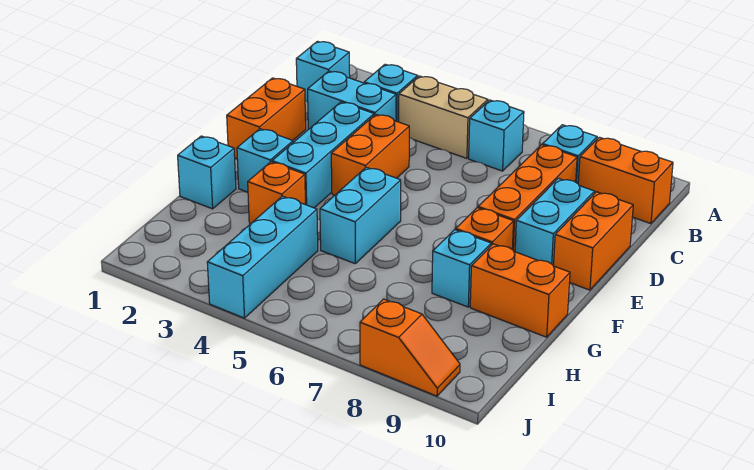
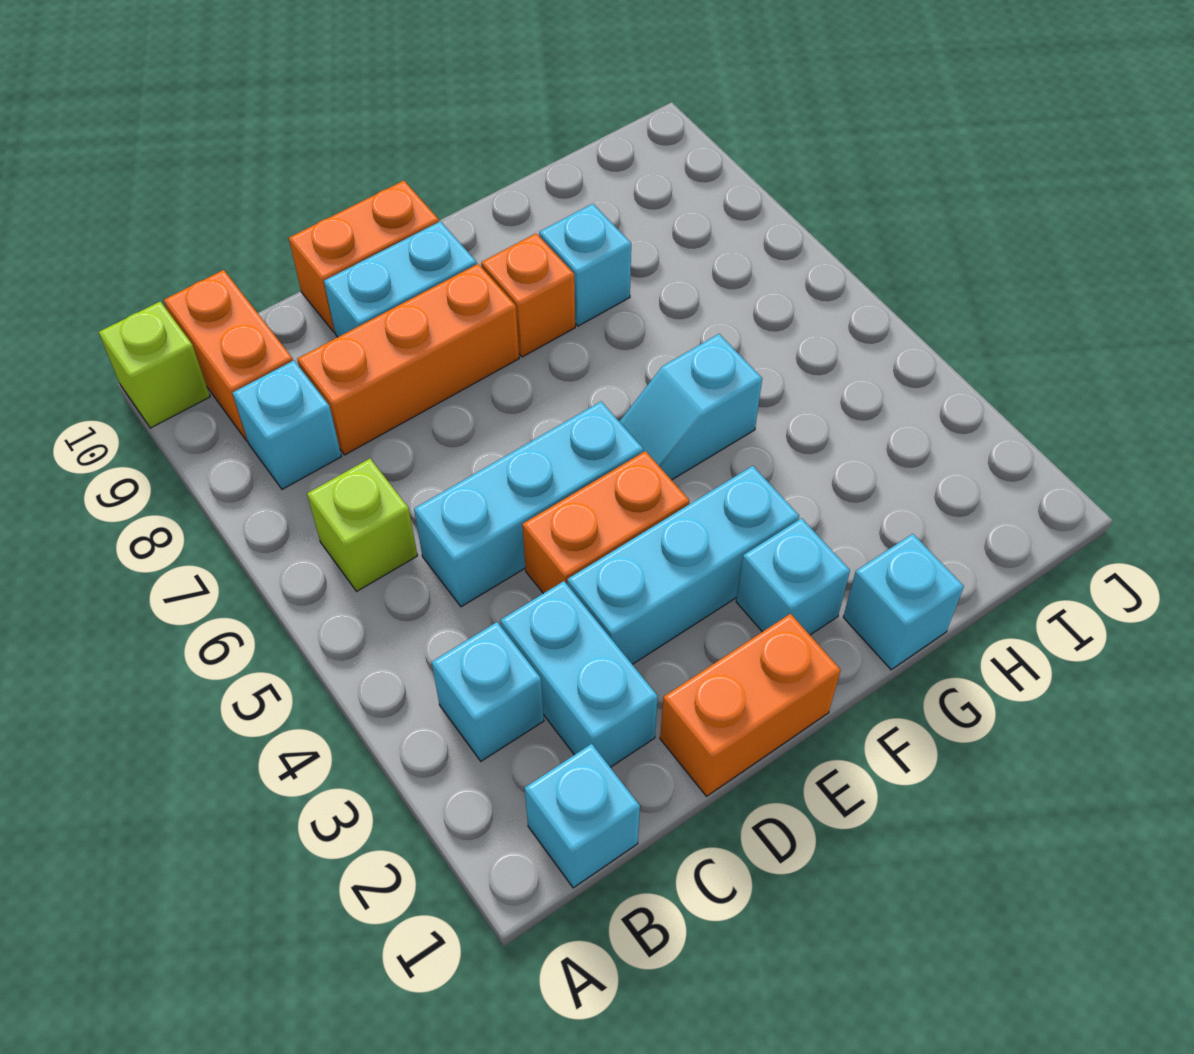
none -> lime 1x1 brick [99,301,210,428]
tan 1x2 brick [399,76,488,158] -> none
cyan 1x1 brick [469,100,524,171] -> lime 1x1 brick [307,459,417,591]
cyan 1x2 brick [320,167,401,263] -> cyan 1x2 slope [619,334,762,480]
orange 1x1 brick [248,162,305,224] -> none
orange 1x2 brick [470,244,570,337] -> none
cyan 1x3 brick [207,196,318,318] -> cyan 1x3 brick moved to [414,402,643,607]
orange 1x2 slope [360,299,460,396] -> none

